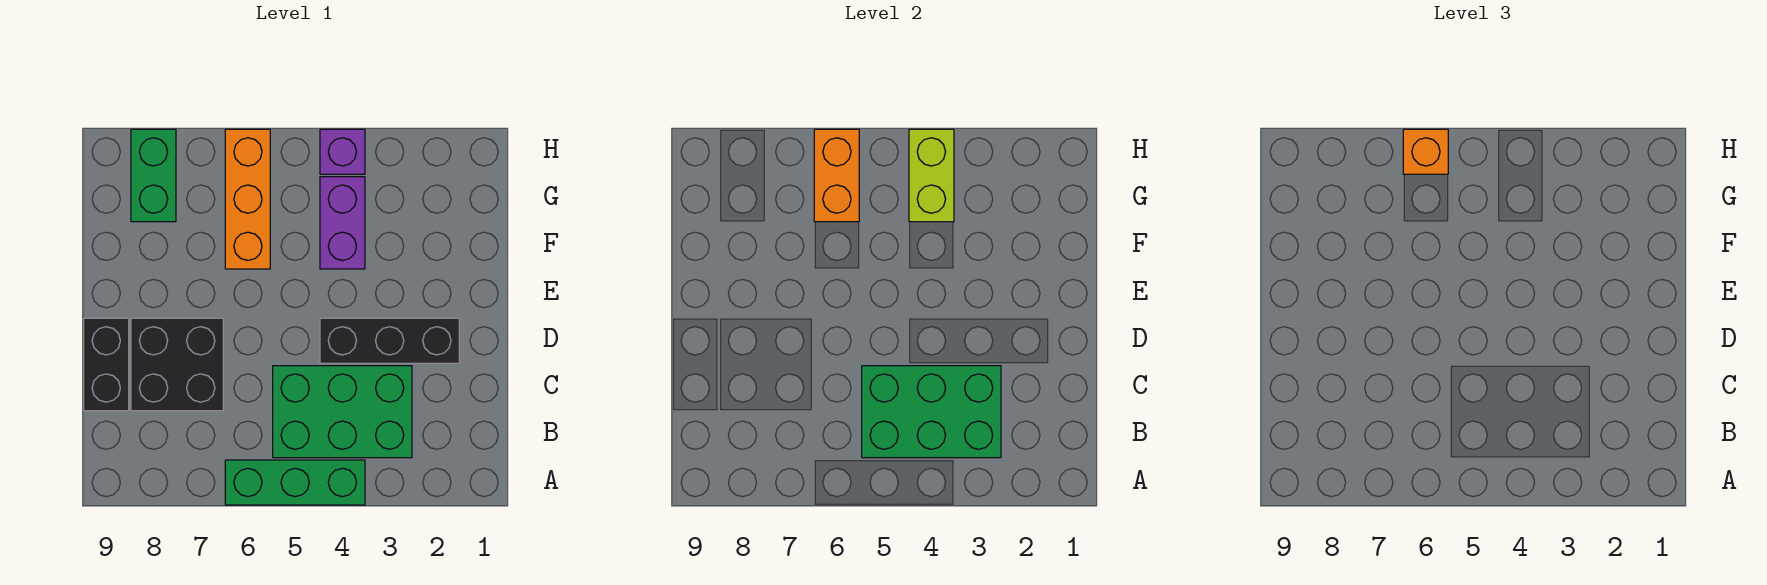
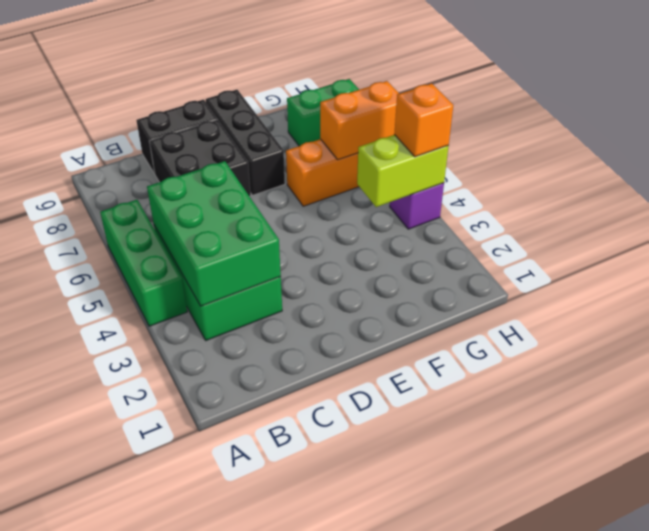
black 1x3 brick [320,318,459,363] -> black 1x3 brick moved to [206,90,285,195]
purple 1x2 brick [320,177,365,269] -> none
orange 1x1 brick [1403,129,1448,174] -> orange 1x1 brick moved to [394,83,453,157]

